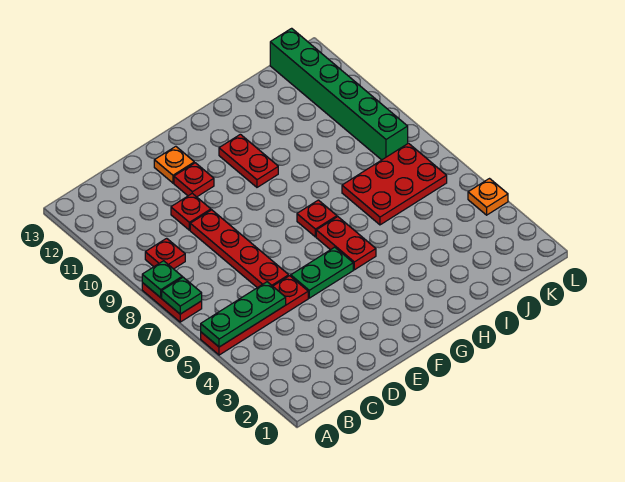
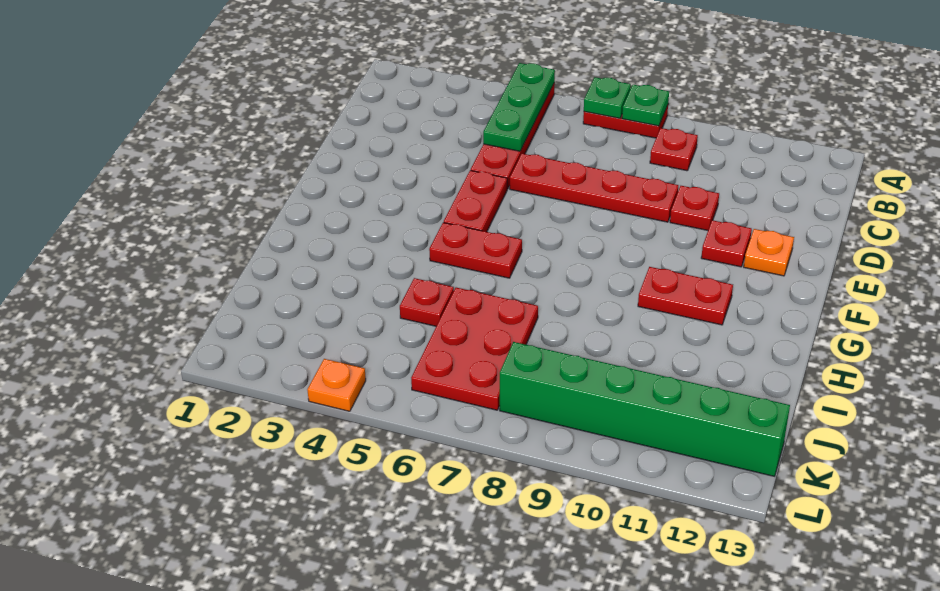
green 1x2 plate [291,247,353,298] -> red 1x2 plate [444,170,507,232]
red 1x1 plate [297,200,337,237] -> red 1x1 plate moved to [400,278,454,326]

